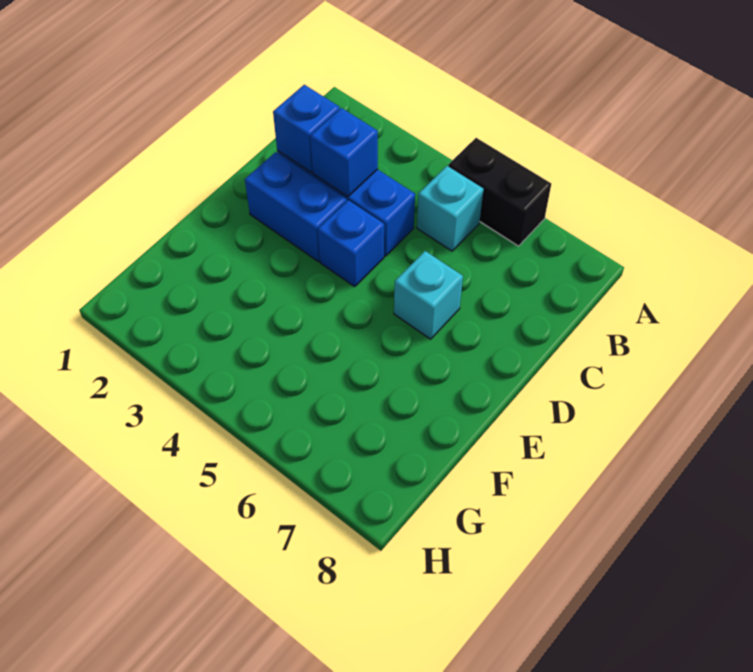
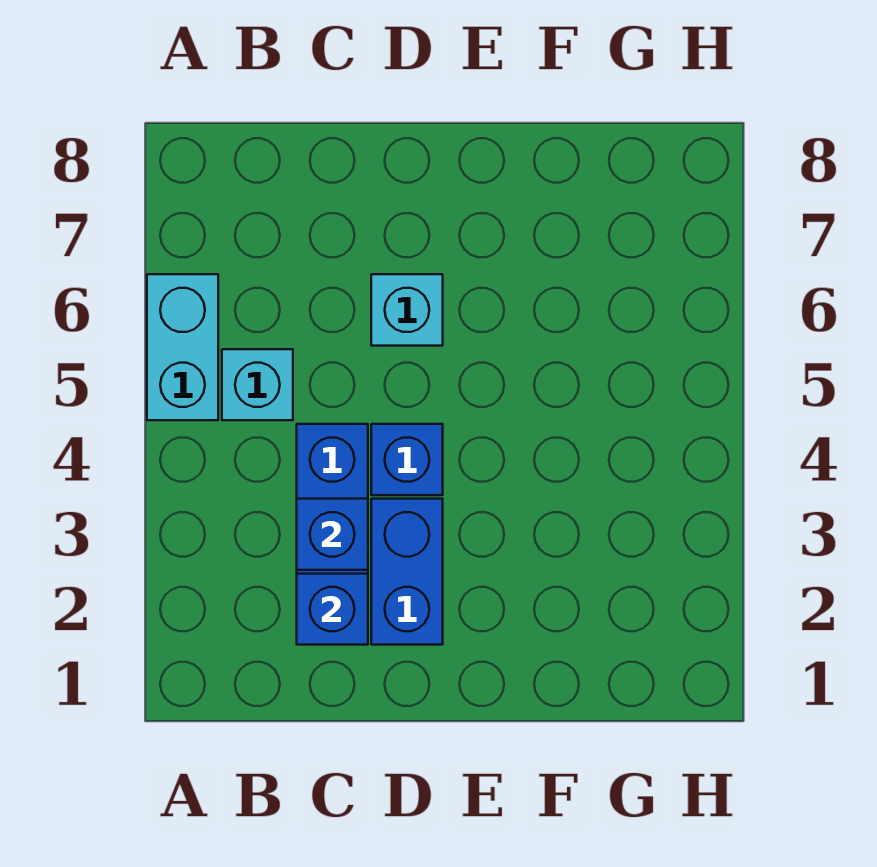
black 1x2 brick [448,138,551,246] -> cyan 1x2 brick [147,274,218,420]

